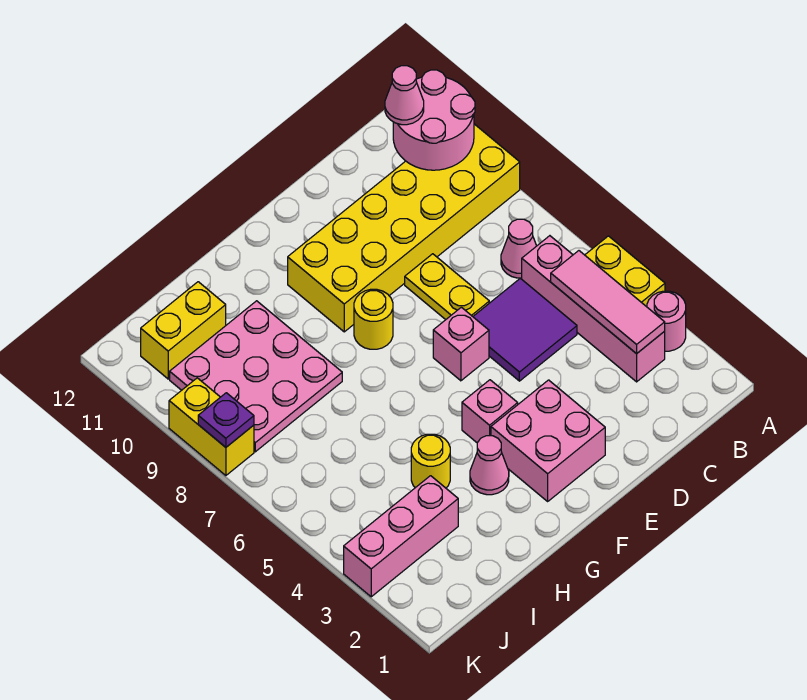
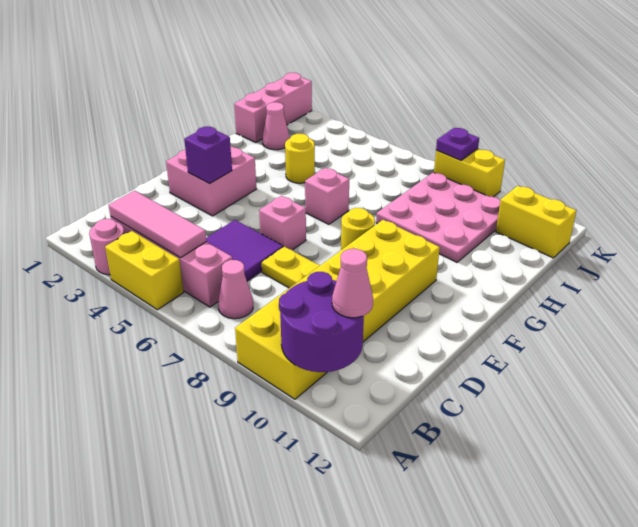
pink 2x2 round brick [393,70,475,170] -> purple 2x2 round brick [279,272,364,372]
none -> purple 1x1 brick [184,126,232,184]
pink 1x1 brick [462,380,518,443] -> pink 1x1 brick moved to [305,168,349,224]
pink 1x1 cone [470,436,509,495] -> pink 1x1 cone moved to [262,102,290,150]
pink 1x3 brick [344,476,458,597] -> pink 1x3 brick moved to [234,73,312,142]
yellow 1x2 brick [141,282,226,379] -> yellow 1x2 brick turned to [496,186,576,258]

